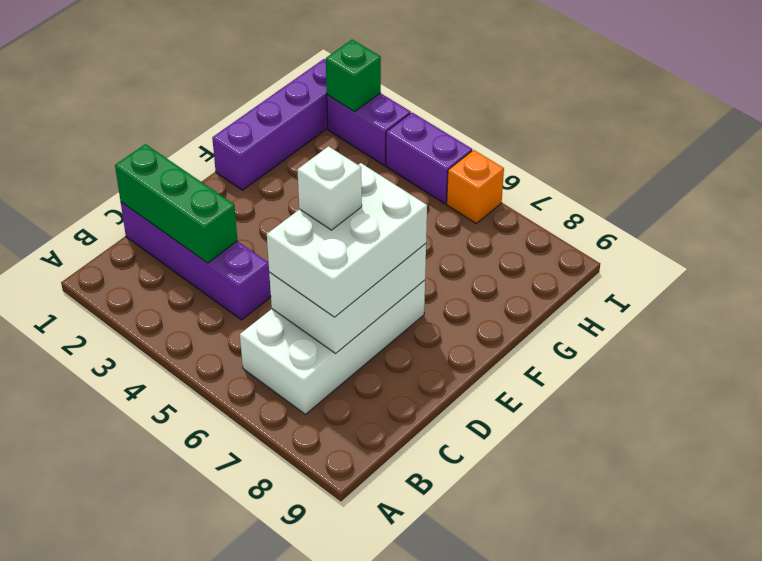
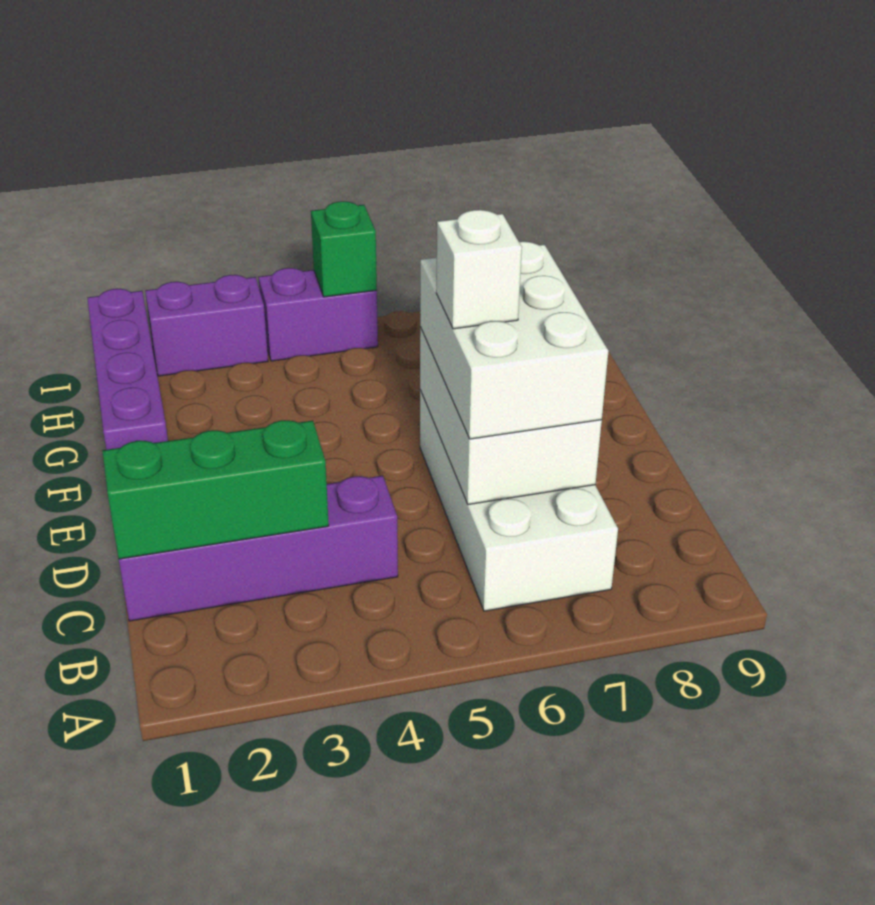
green 1x1 brick [326,40,381,111] -> green 1x1 brick moved to [311,201,377,297]
orange 1x1 brick [447,150,504,223] -> none

